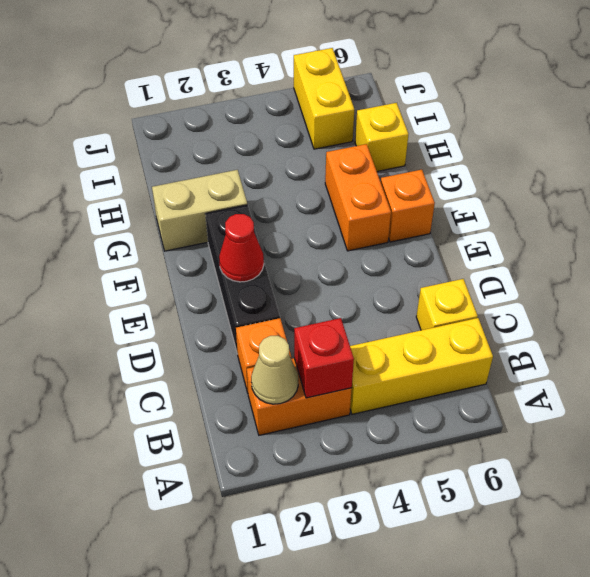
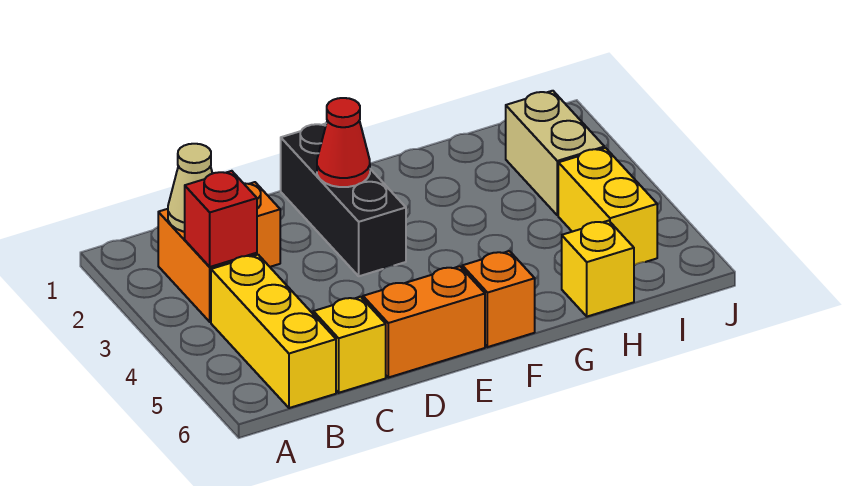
black 1x3 brick [206,205,280,354] -> black 1x3 brick turned to [281,124,406,276]
orange 1x2 brick [325,144,391,251] -> orange 1x2 brick moved to [363,266,485,378]
tan 1x2 brick [152,170,247,251] -> tan 1x2 brick moved to [506,91,604,215]
yellow 1x2 brick [294,48,354,149] -> yellow 1x2 brick turned to [558,148,657,265]

